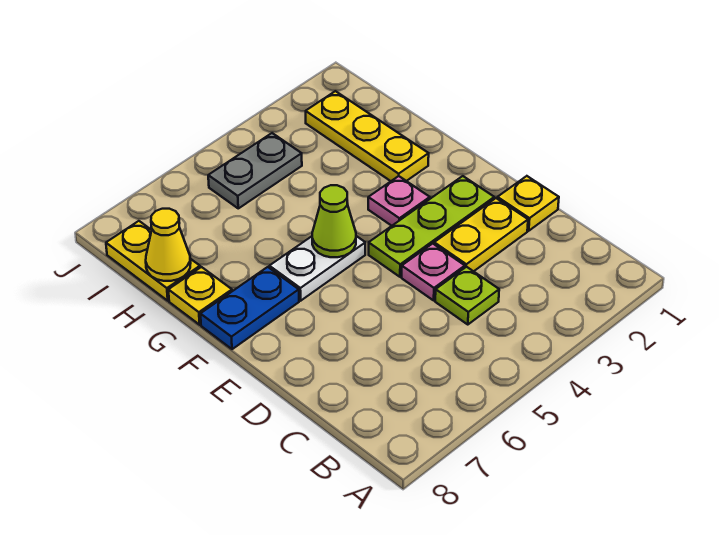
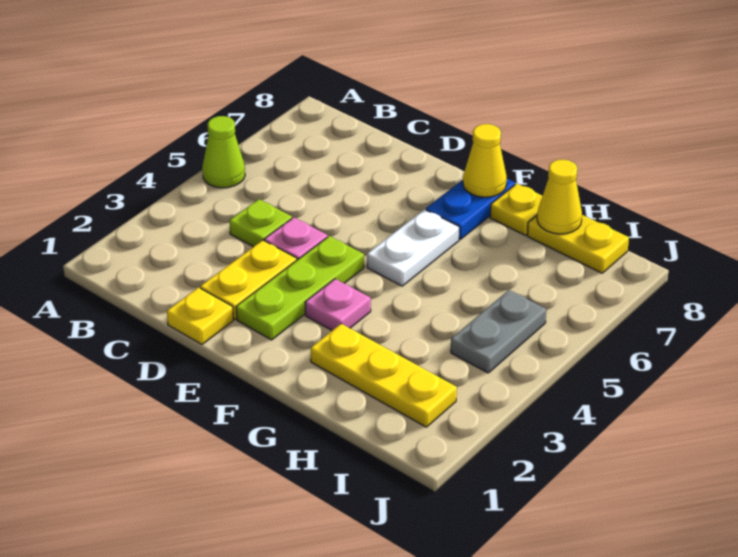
lime 1x1 cone [312,185,356,257] -> lime 1x1 cone moved to [202,116,245,188]
none -> yellow 1x1 cone [463,124,507,197]

